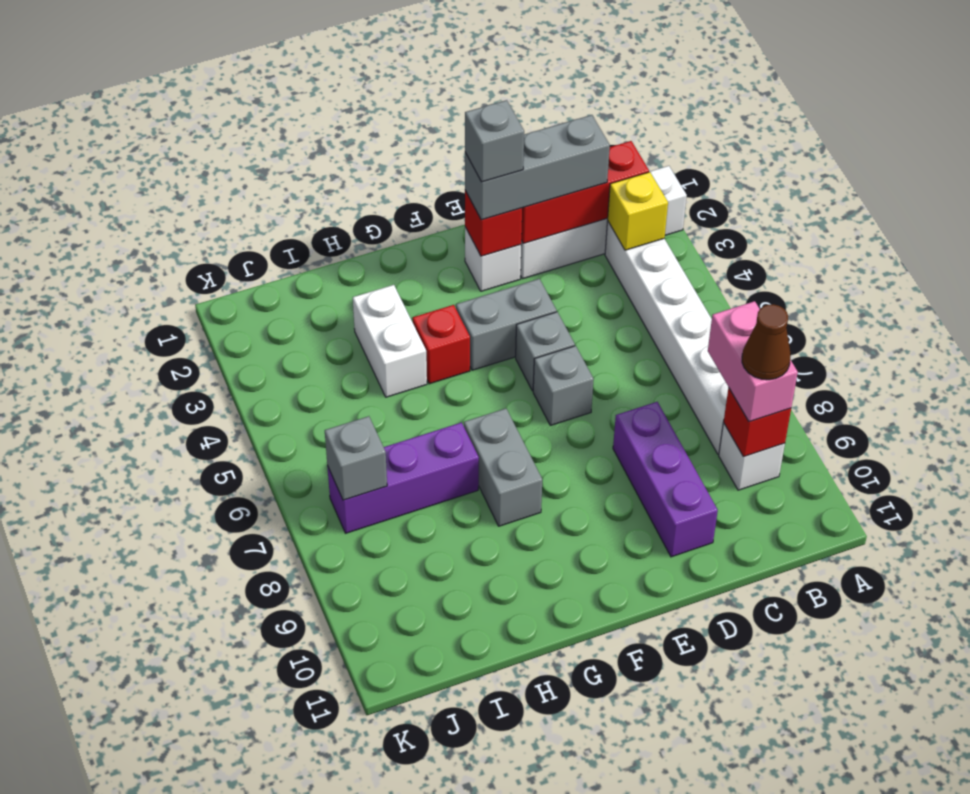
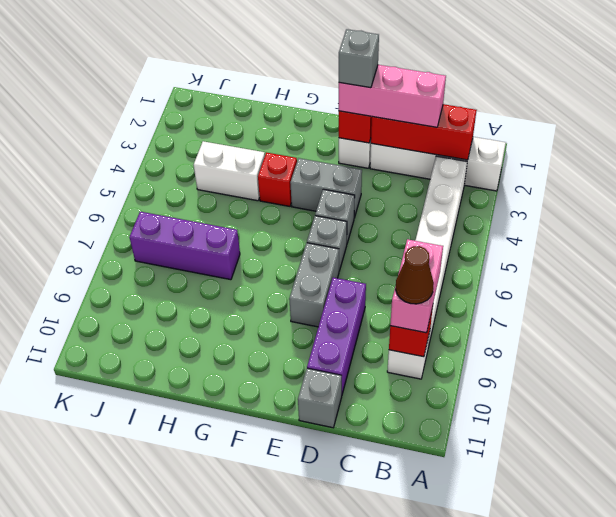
yellow 1x1 brick [607,172,668,250] -> none
grey 1x3 brick [465,115,610,220] -> pink 1x3 brick [339,65,446,127]
grey 1x2 brick [464,409,542,526] -> grey 1x2 brick moved to [289,243,339,327]
white 1x2 brick [353,285,427,397] -> white 1x2 brick turned to [194,141,265,201]
grey 1x1 brick [325,416,387,500] -> grey 1x1 brick moved to [298,368,342,428]

